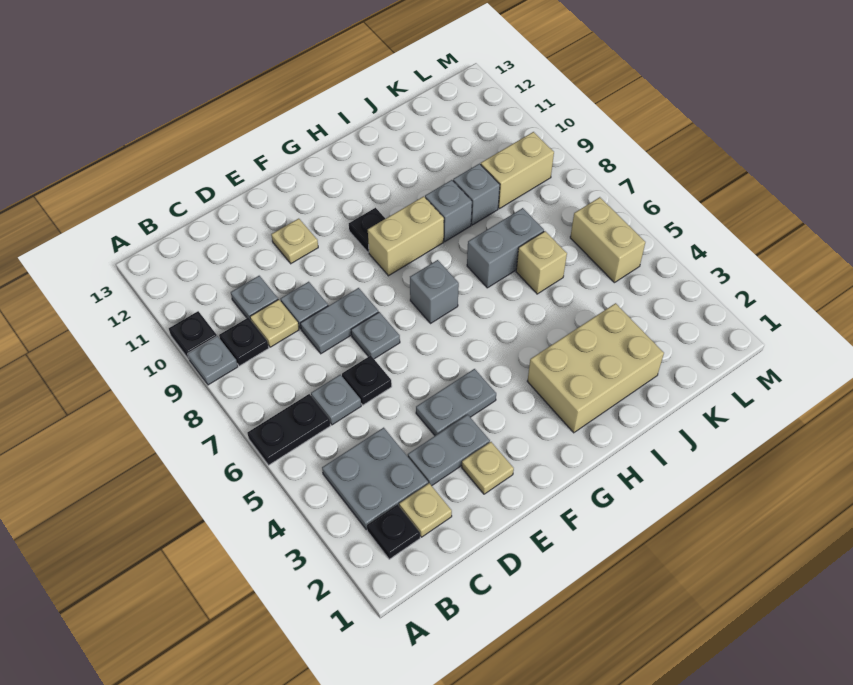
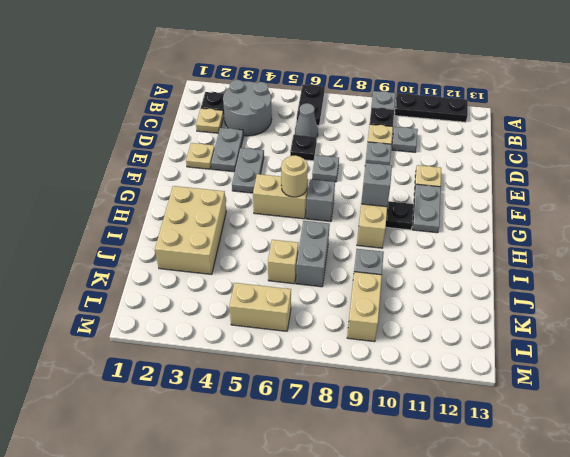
black 1x1 plate [169,311,217,359] -> black 1x3 plate [395,93,468,122]
grey 2x2 plate [322,428,428,530] -> grey 2x2 round brick [223,80,272,136]
grey 1x1 plate [311,375,361,425] -> grey 1x1 cone [295,103,318,137]
grey 1x2 plate [300,288,378,354] -> grey 1x2 plate moved to [412,184,441,233]
none -> tan 1x2 brick [253,174,308,219]
none -> tan 1x1 round brick [281,155,308,197]
grey 1x1 brick [425,180,472,242] -> grey 1x1 brick moved to [361,163,392,207]

